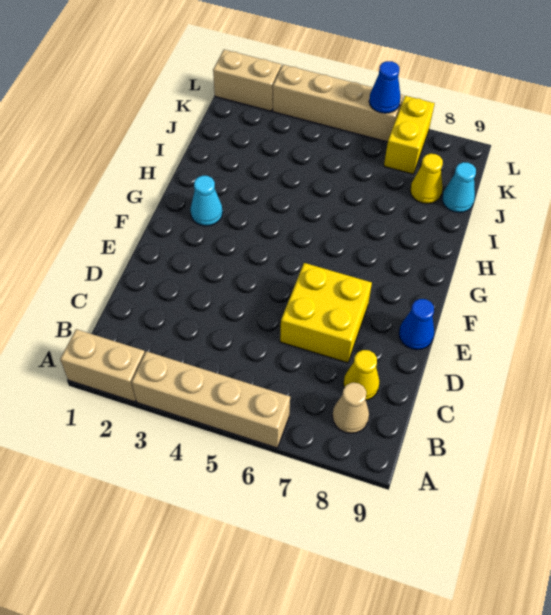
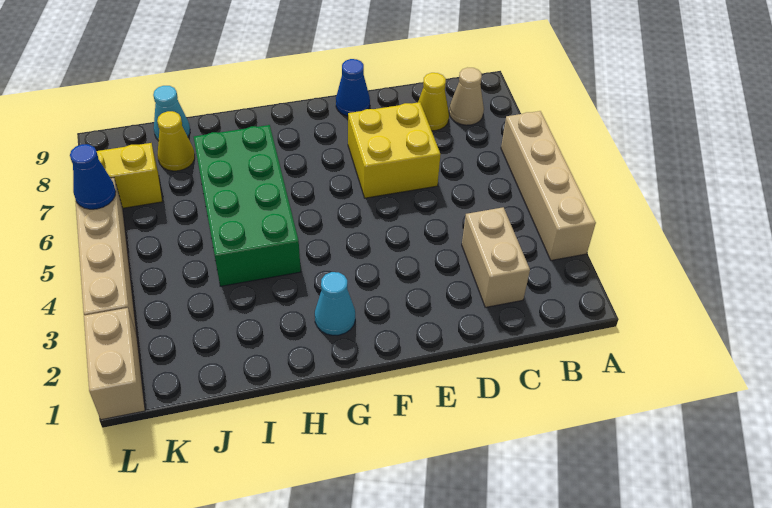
tan 1x2 brick [60,329,145,402] -> tan 1x2 brick moved to [462,207,530,307]
none -> green 2x4 brick [194,125,301,286]

